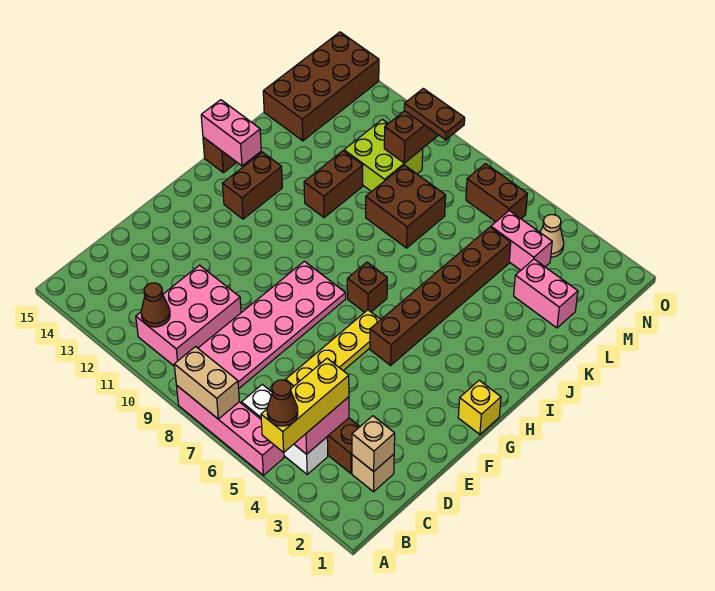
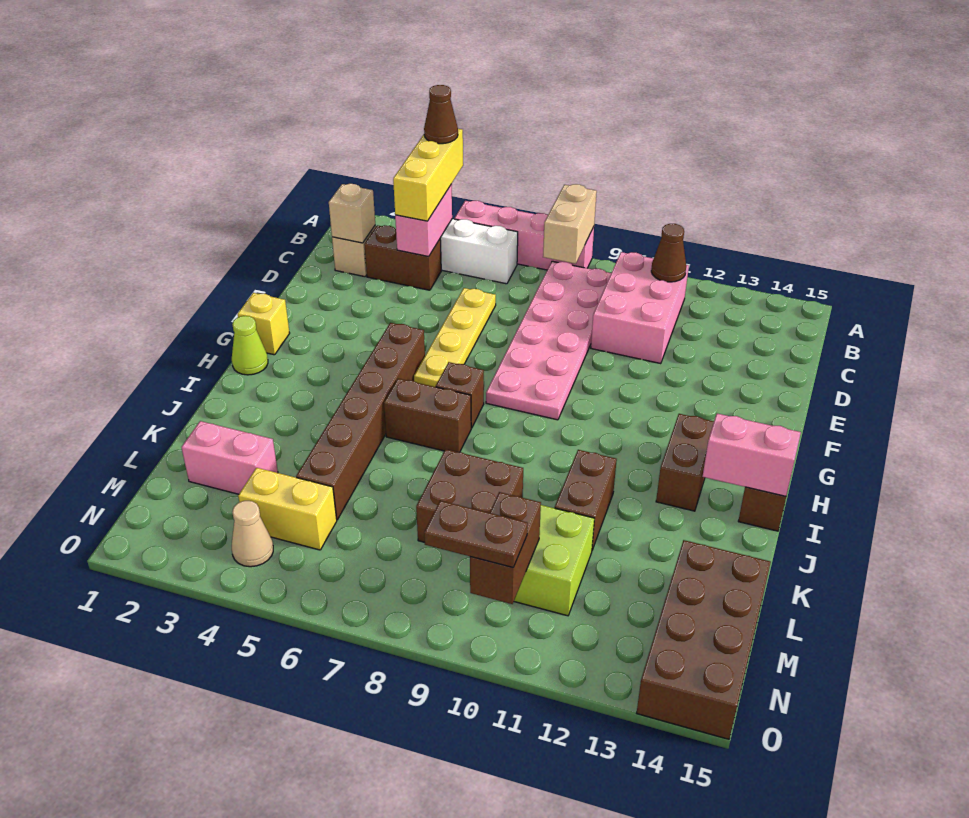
tan 1x2 brick [174,347,239,419] -> tan 1x2 brick turned to [543,184,597,264]
none -> lime 1x1 cone [232,316,268,375]
pink 1x2 brick [491,211,552,270] -> yellow 1x2 brick [238,468,337,550]
brown 1x2 brick [466,164,527,222] -> brown 1x2 brick moved to [384,379,471,452]

